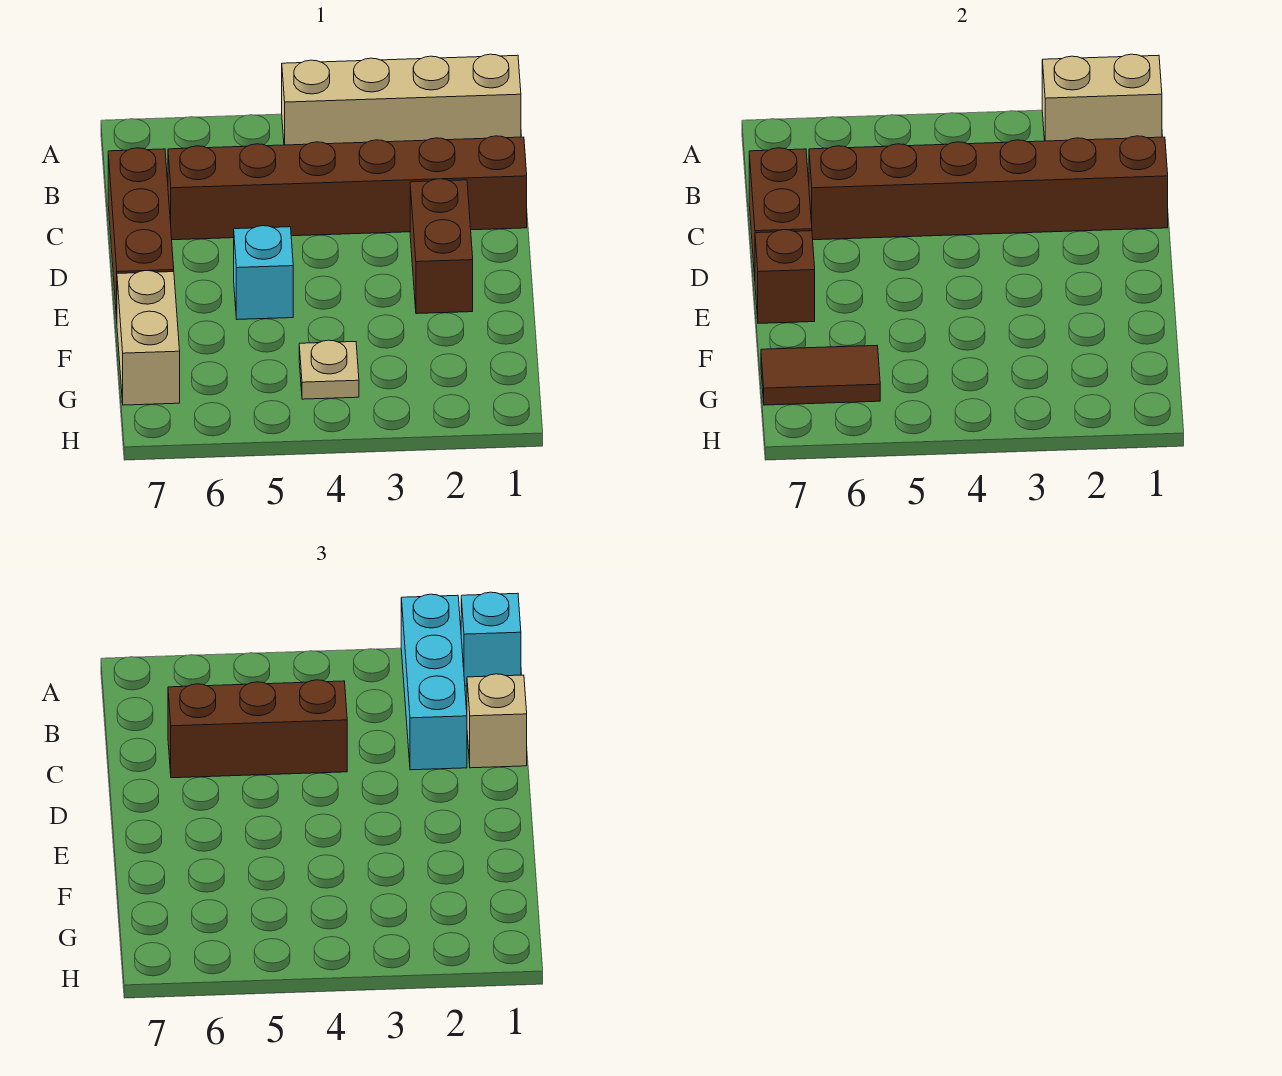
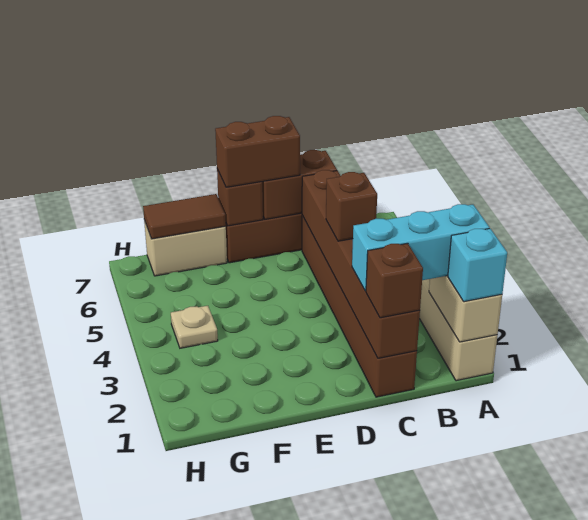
tan 1x1 brick [467,674,527,768] -> brown 1x1 brick [366,243,423,318]
brown 1x3 brick [168,680,347,778] -> brown 1x1 brick [326,172,377,241]
brown 1x2 brick [410,179,473,314] -> brown 1x2 brick moved to [215,116,300,187]
cyan 1x1 brick [234,226,293,319] -> none
brown 1x2 tile [761,346,880,405] -> brown 1x2 tile turned to [143,194,226,239]

